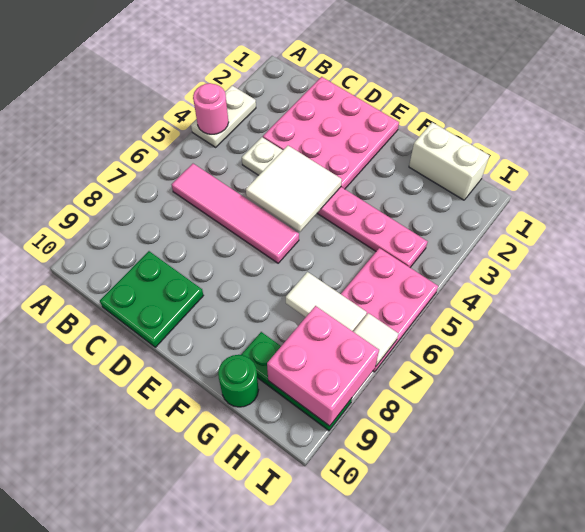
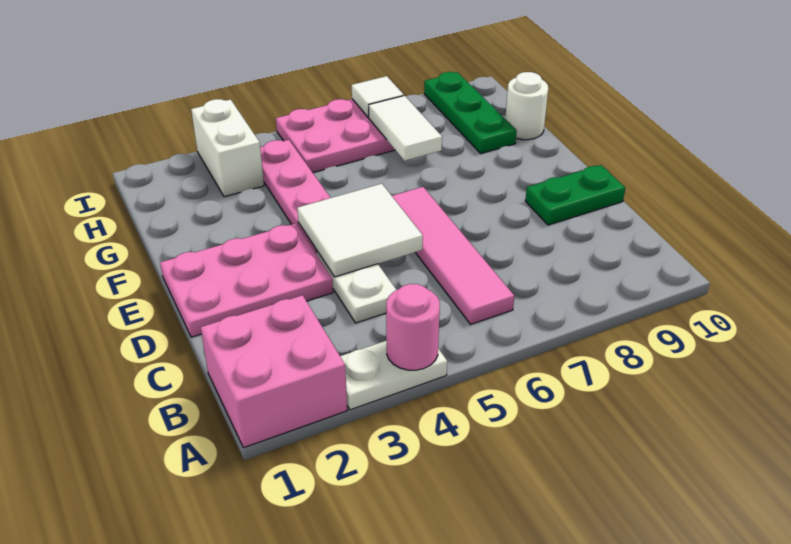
pink 3x3 plate [263,77,399,189] -> pink 2x3 plate [160,223,333,337]
green 2x2 plate [100,251,203,347] -> green 1x2 plate [525,165,625,225]
white 1x2 brick [409,122,490,200] -> white 1x2 brick moved to [191,99,264,197]
green 1x1 round brick [218,355,259,407] -> white 1x1 round brick [505,72,548,140]
pink 2x2 brick [267,306,379,426] -> pink 2x2 brick moved to [201,295,347,448]

